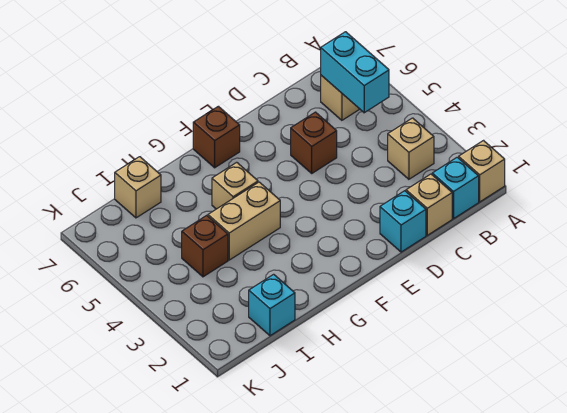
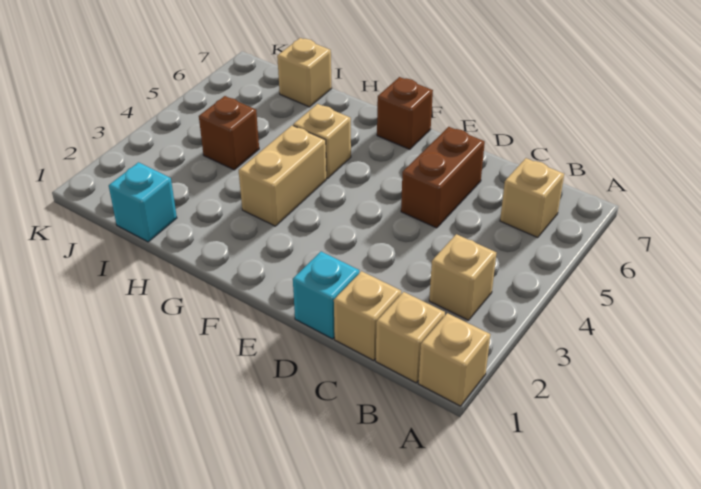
cyan 1x1 brick [432,157,479,219] -> tan 1x1 brick [376,292,445,383]
cyan 1x2 brick [321,32,389,113] -> none
brown 1x1 brick [291,112,337,173] -> brown 1x2 brick [401,127,485,228]
tan 1x2 brick [208,182,280,260] -> tan 1x2 brick turned to [239,125,326,226]

